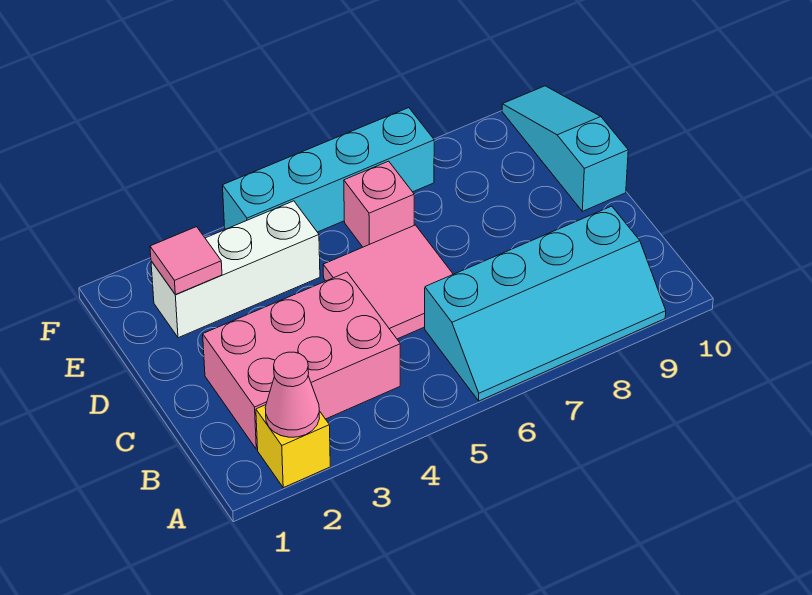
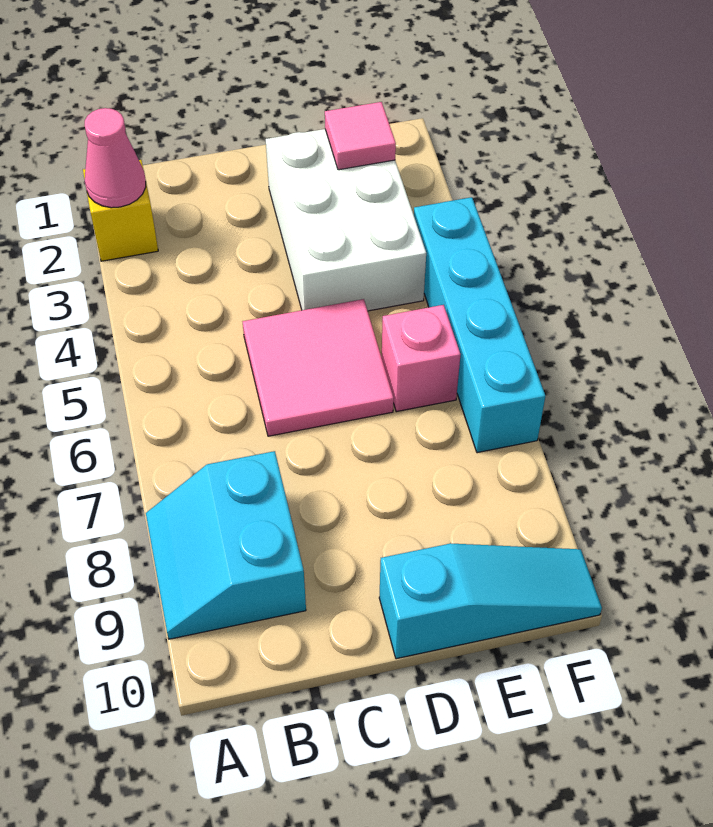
cyan 2x4 slope [425,206,666,401] -> cyan 2x2 slope [146,451,306,639]
pink 2x3 brick [203,272,400,449] -> none
white 1x3 brick [151,201,320,338] -> white 2x3 brick [266,129,426,311]

